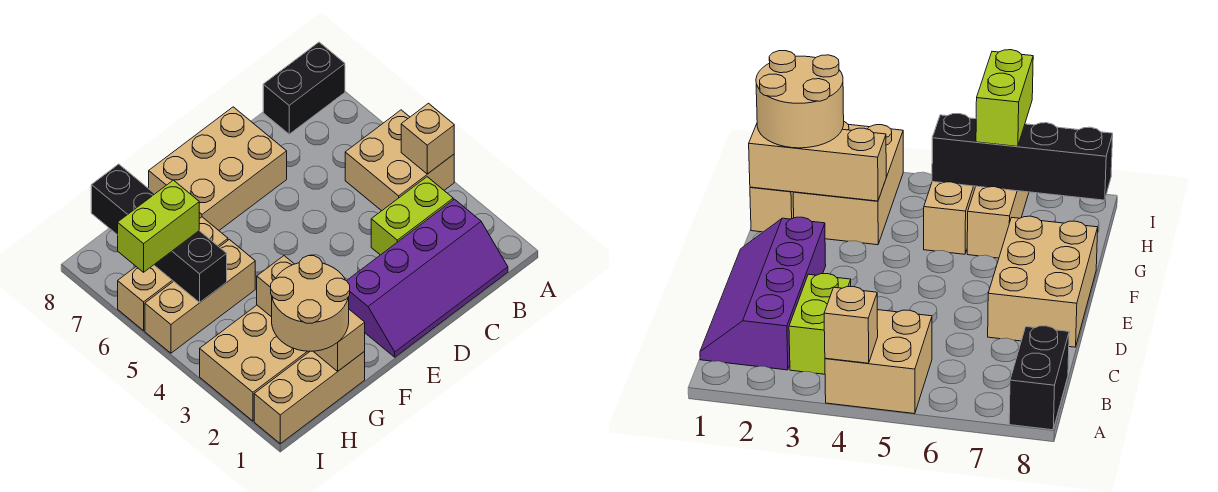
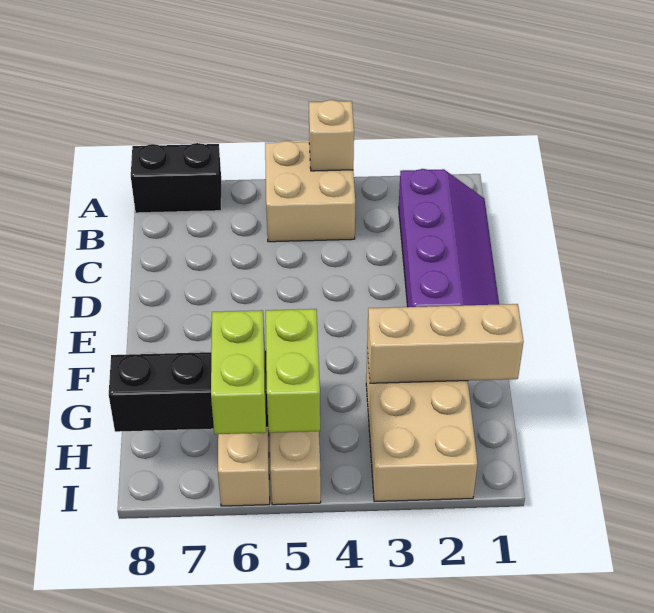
black 1x2 brick [263,42,345,134] -> black 1x2 brick turned to [131,143,222,213]
lime 1x2 brick [371,177,453,255] -> lime 1x2 brick moved to [266,309,320,433]
tan 2x3 brick [149,107,287,230] -> none
tan 1x3 brick [254,351,365,444] -> none
tan 2x2 round brick [271,256,350,351] -> none

